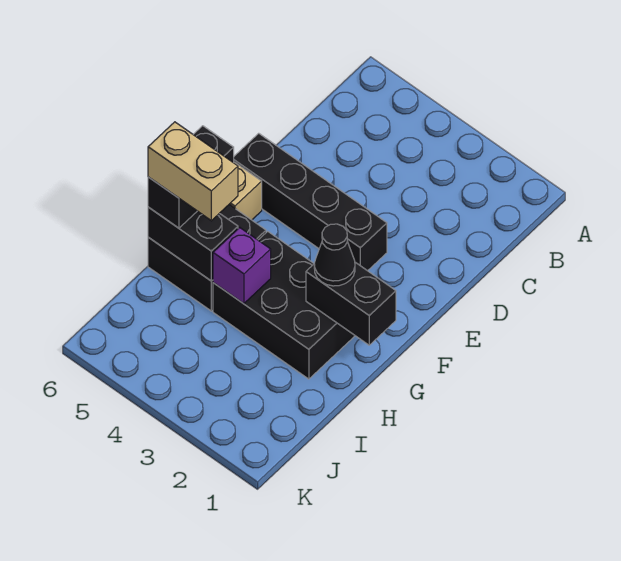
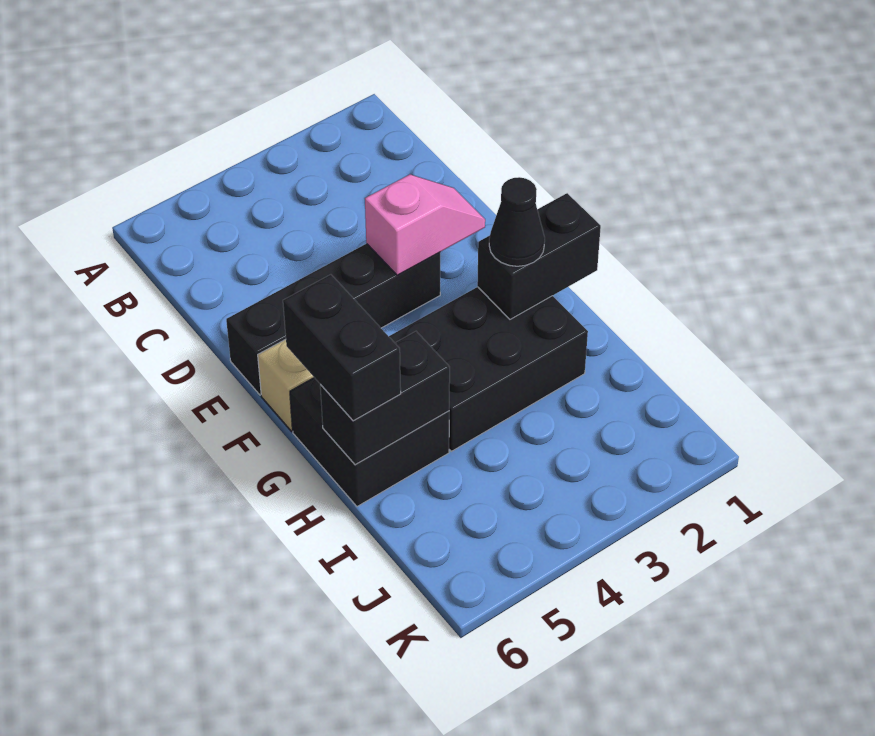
none -> pink 1x2 slope [365,174,485,275]
purple 1x1 brick [213,228,271,304] -> none
tan 1x2 brick [148,122,238,221] -> none

